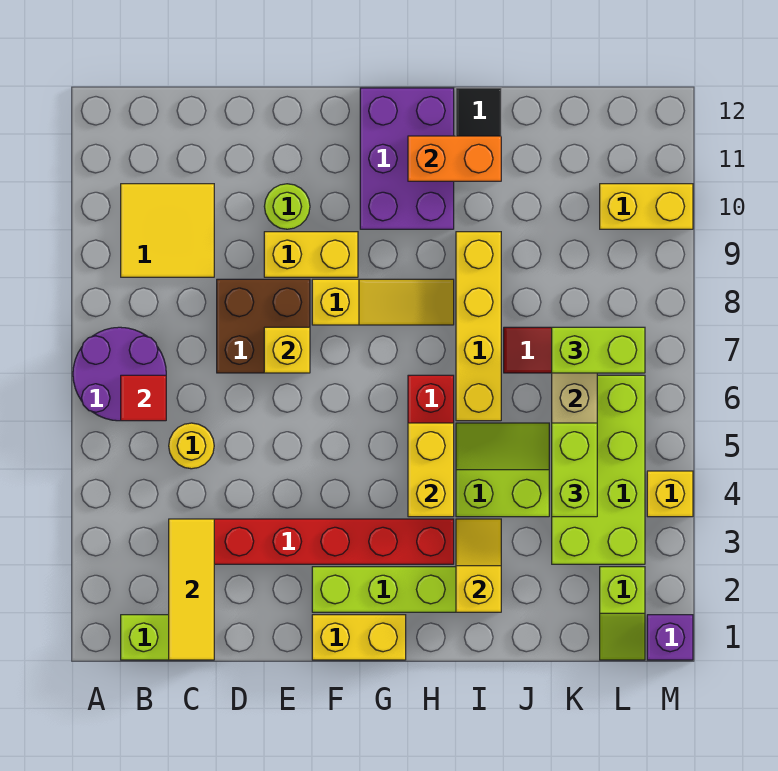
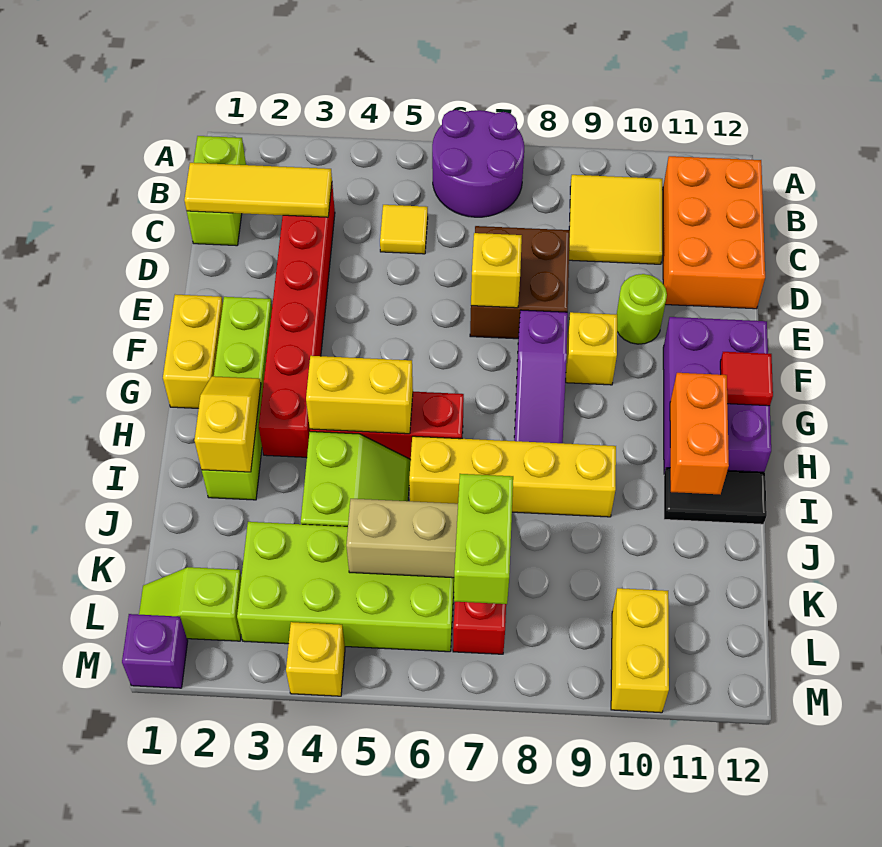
red 1x1 tile [121,375,166,421] -> red 1x1 tile moved to [720,352,773,406]
none -> orange 2x3 brick [663,156,765,309]
yellow 1x1 round brick [169,423,214,469] -> yellow 1x1 tile [380,205,428,254]
yellow 1x2 brick [264,232,358,277] -> yellow 1x1 brick [566,312,617,385]
yellow 1x3 slope [312,279,454,325] -> purple 1x3 slope [514,310,568,443]
purple 2x3 brick [360,88,454,229] -> purple 2x3 brick turned to [663,317,771,474]
yellow 1x2 slope [456,519,501,612] -> yellow 1x2 slope turned to [194,376,261,472]
lime 1x2 brick [552,423,597,517] -> none

